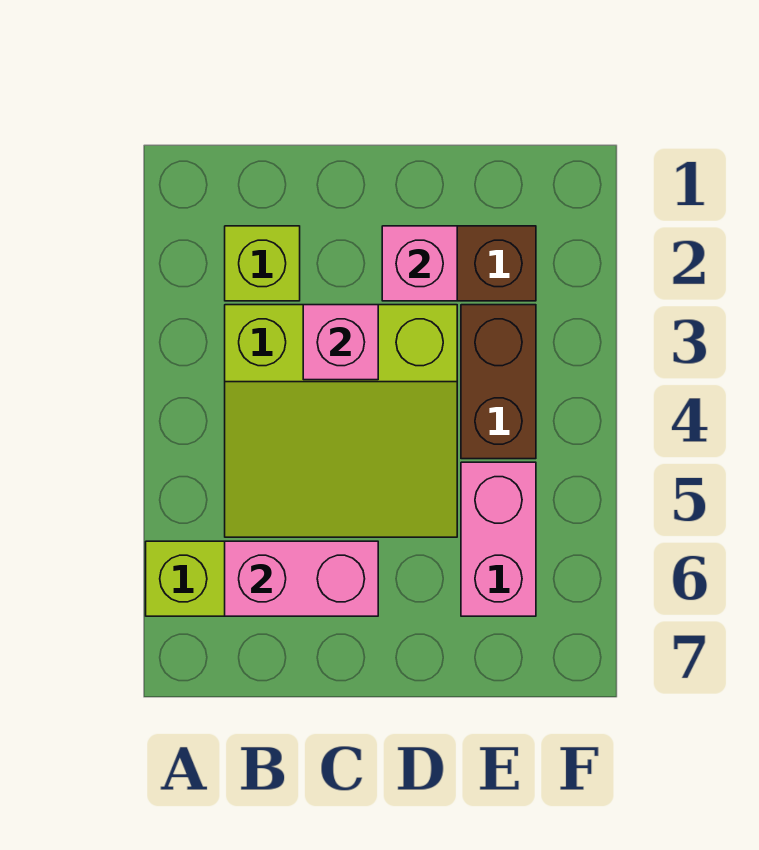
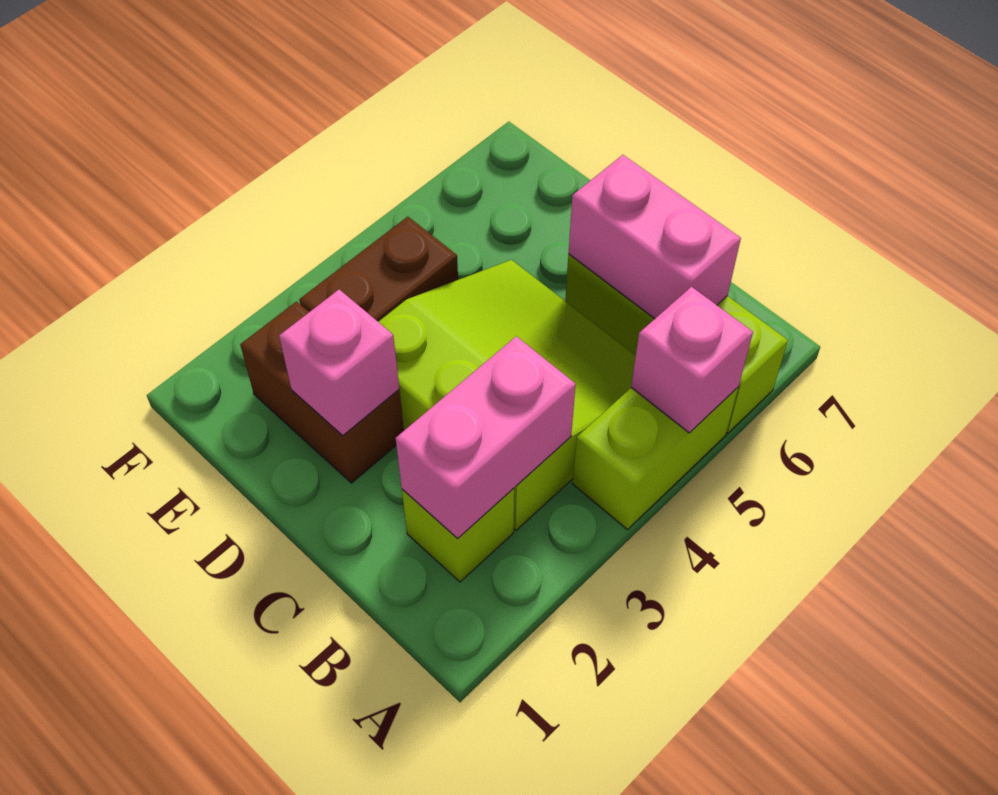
none -> lime 1x2 brick [572,388,738,529]
pink 1x1 brick [303,305,378,380] -> pink 1x1 brick moved to [631,287,753,433]
pink 1x2 brick [461,462,536,616] -> pink 1x2 brick moved to [396,336,576,539]

